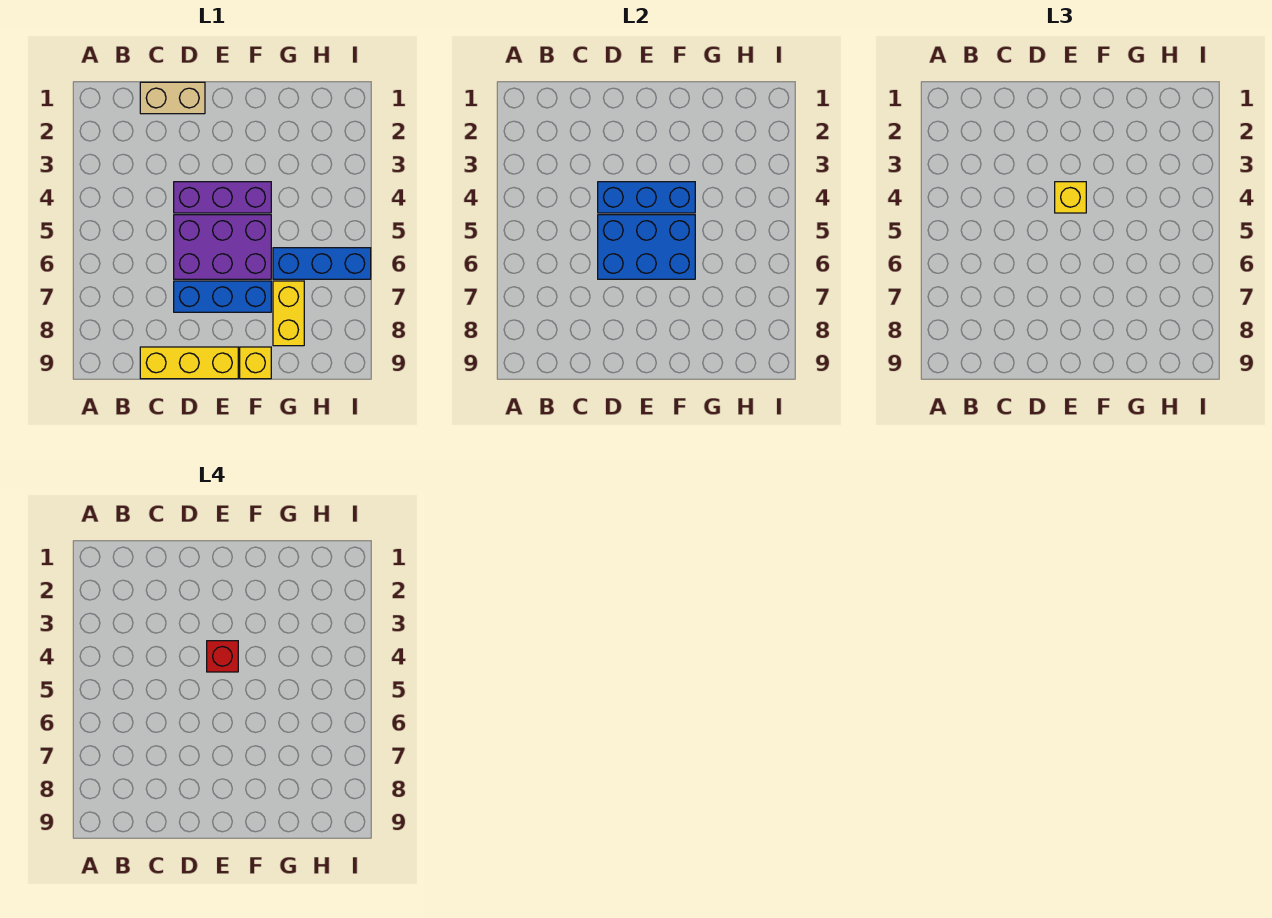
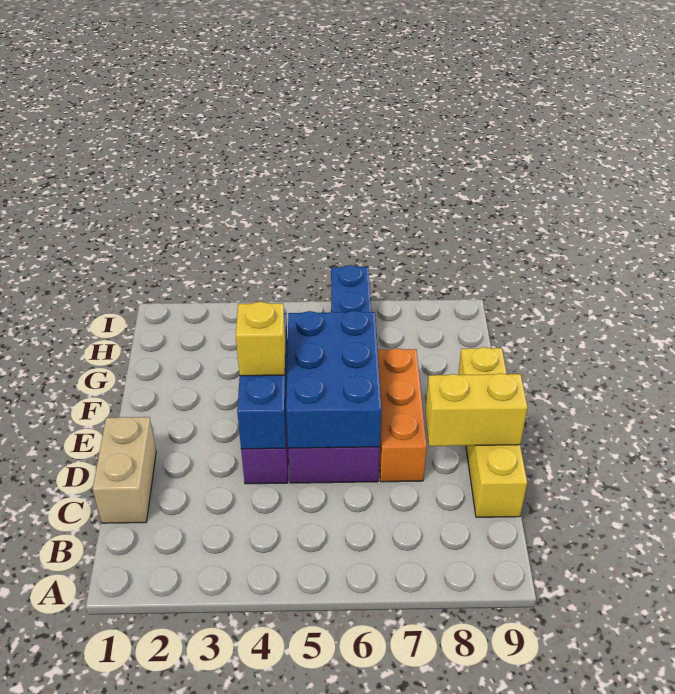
blue 1x3 brick [174,281,271,312] -> orange 1x3 brick [378,348,427,482]
red 1x1 brick [207,641,238,672] -> none
yellow 1x2 brick [273,281,304,346] -> yellow 1x2 brick moved to [425,373,527,446]

